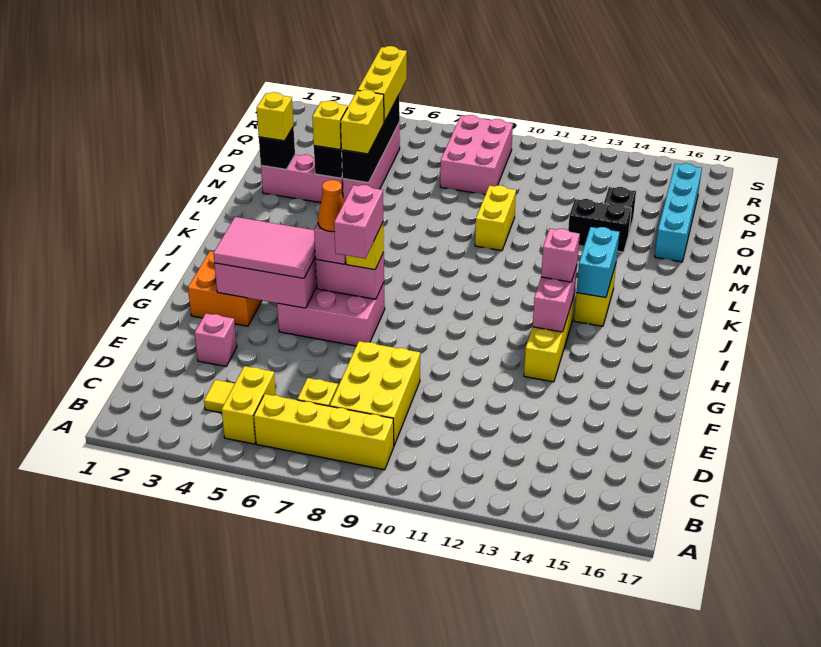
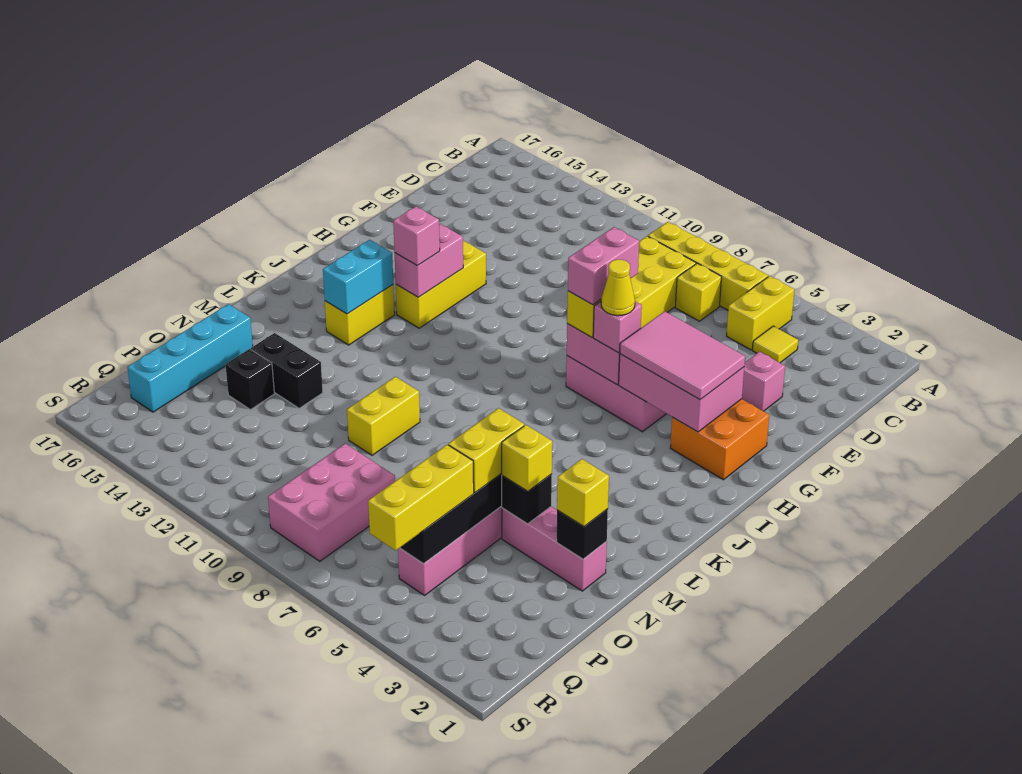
orange 1x1 cone [318,180,344,232] -> yellow 1x1 cone [601,260,635,316]

